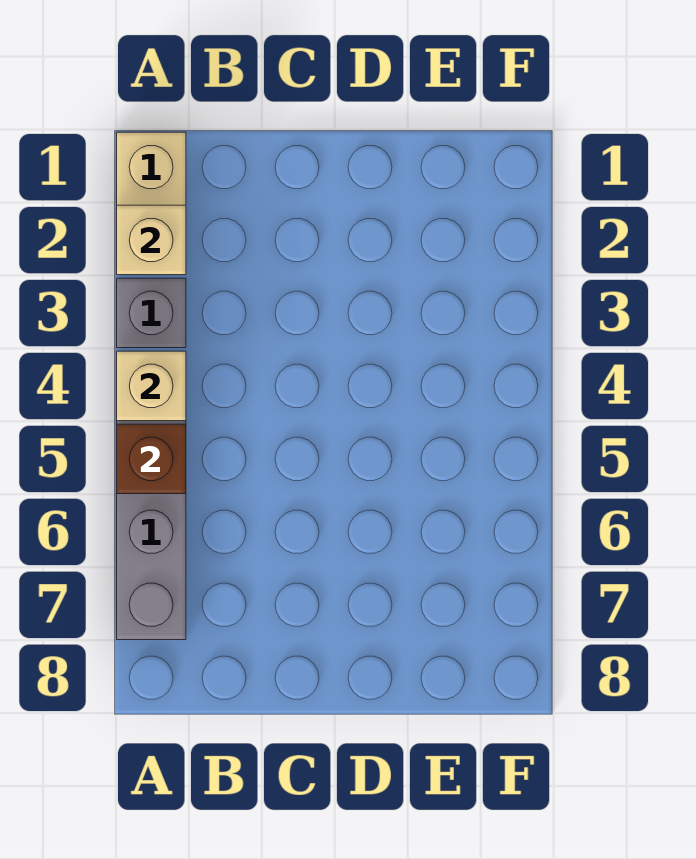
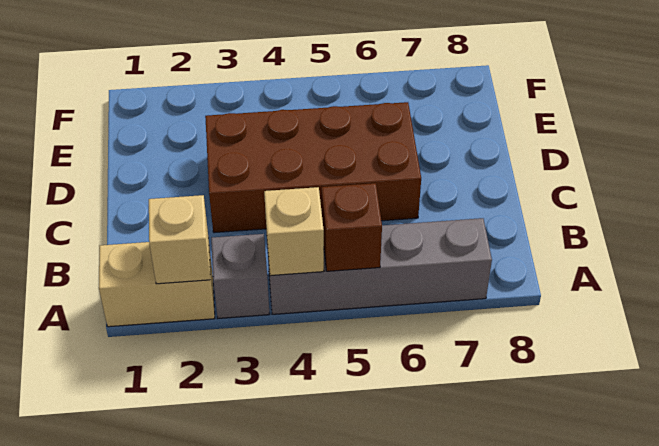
none -> brown 2x4 brick [205,102,421,233]

